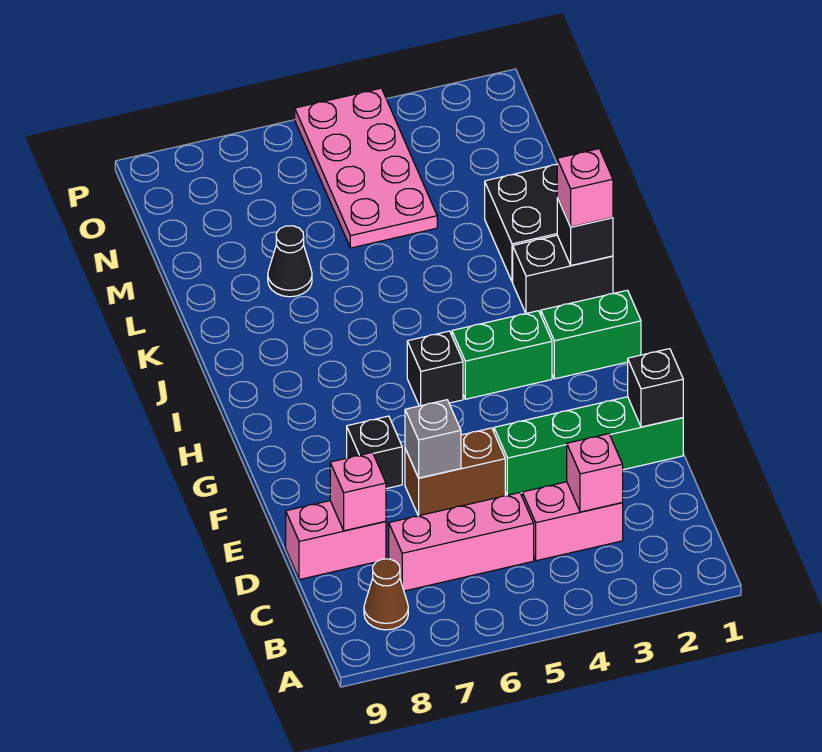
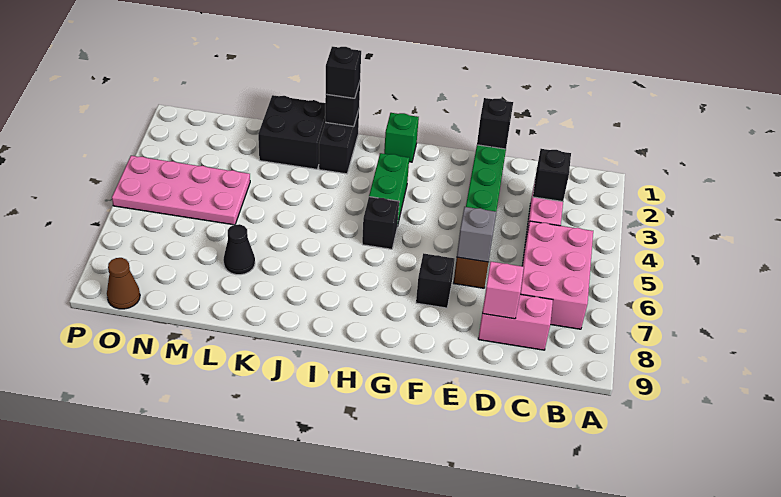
brown 1x1 cone [364,559,408,630] -> brown 1x1 cone moved to [107,258,140,309]
pink 1x1 brick [567,434,623,512] -> black 1x1 brick [533,149,571,202]
pink 1x3 brick [389,493,534,591] -> pink 2x3 brick [520,221,593,329]
pink 1x2 brick [286,501,386,580] -> pink 1x2 brick turned to [478,294,553,350]
green 1x2 brick [541,290,641,379] -> green 1x1 brick [384,113,419,162]
pink 1x1 brick [557,149,613,227] -> black 1x1 brick [326,47,361,98]

